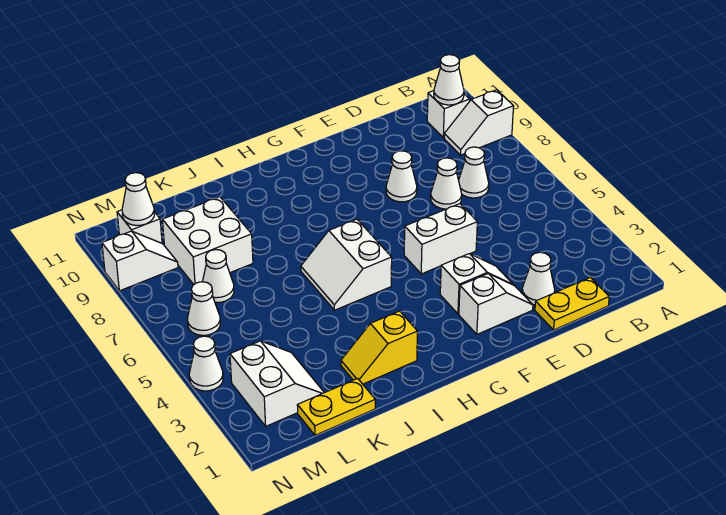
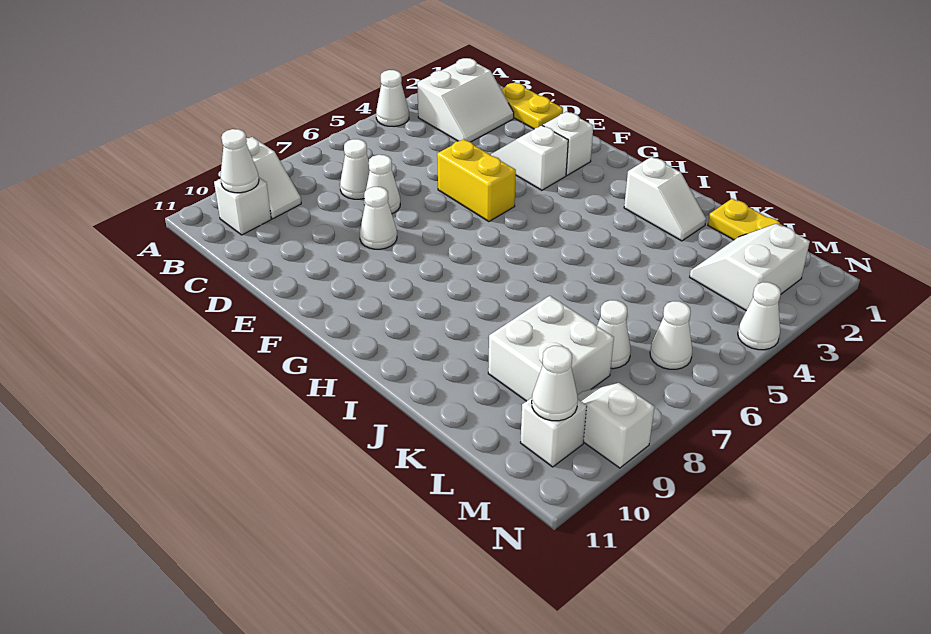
white 1x1 cone [522,252,555,305] -> white 1x1 cone moved to [376,70,409,126]
white 1x2 brick [404,204,477,274] -> yellow 1x2 brick [437,139,516,222]
white 2x2 slope [301,219,392,310] -> white 2x2 slope moved to [417,58,514,142]
yellow 1x2 slope [341,311,418,384] -> white 1x2 slope [624,157,706,241]

